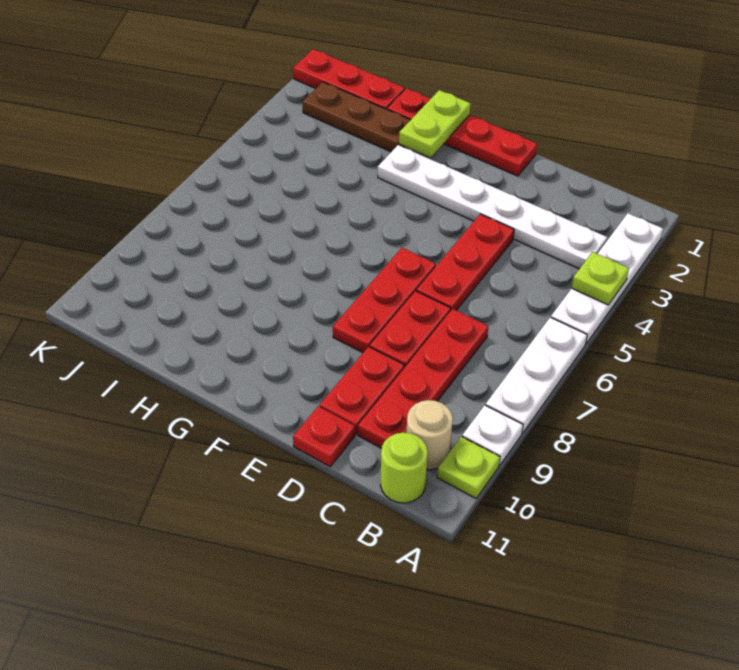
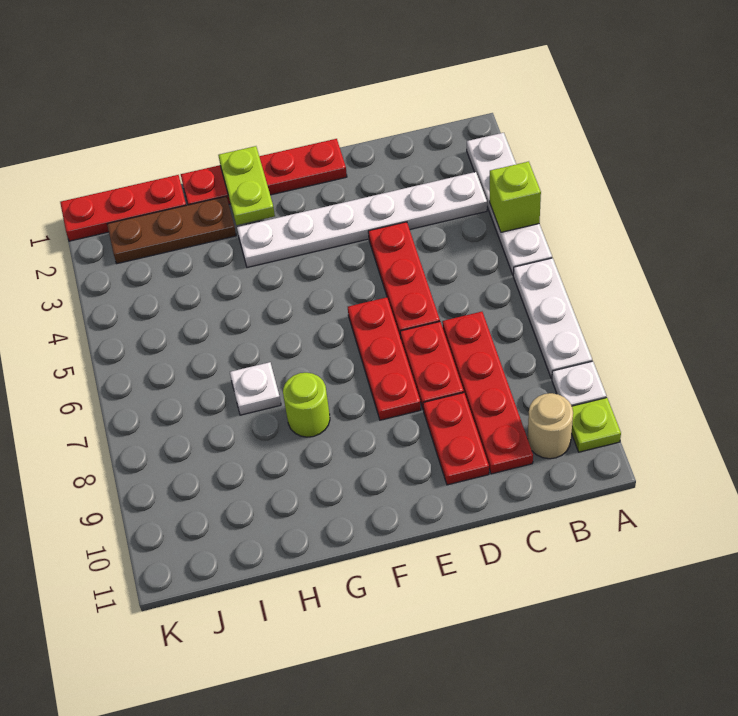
lime 1x1 plate [572,252,629,305] -> lime 1x1 brick [490,162,541,232]
lime 1x1 round brick [381,433,428,503] -> lime 1x1 round brick moved to [283,373,330,437]
red 1x1 plate [293,406,355,466] -> none
none -> white 1x1 plate [230,362,281,415]

